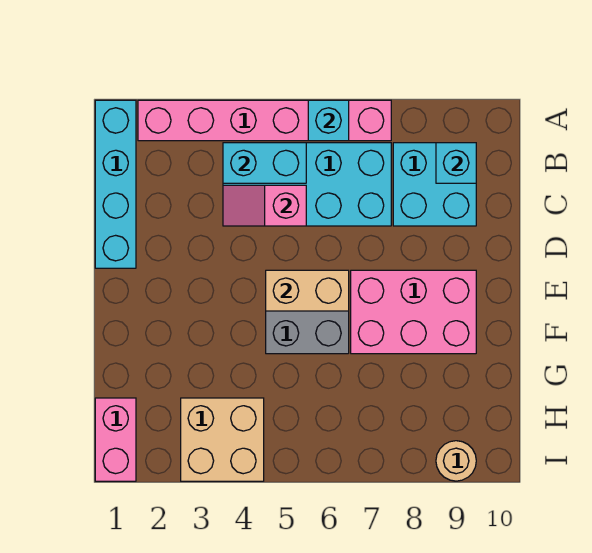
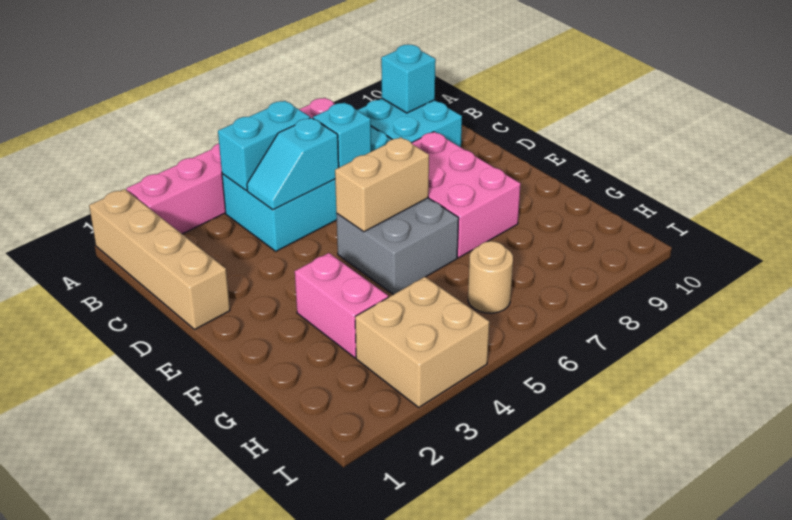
cyan 1x4 brick [95,100,136,268] -> tan 1x4 brick [89,189,230,329]
cyan 1x1 brick [308,100,349,141] -> cyan 1x1 brick moved to [313,103,371,167]
pink 1x2 slope [223,185,306,226] -> cyan 1x2 slope [247,118,339,210]
pink 2x3 brick [351,270,476,354] -> pink 2x3 brick turned to [412,132,521,258]
pink 1x2 brick [95,398,136,481] -> pink 1x2 brick moved to [295,253,388,358]
tan 1x1 round brick [436,441,476,481] -> tan 1x1 round brick moved to [468,241,513,313]

